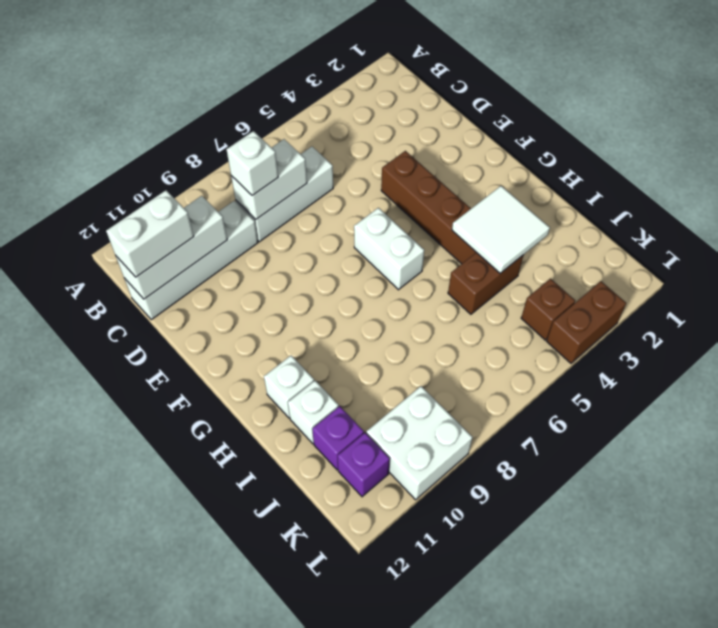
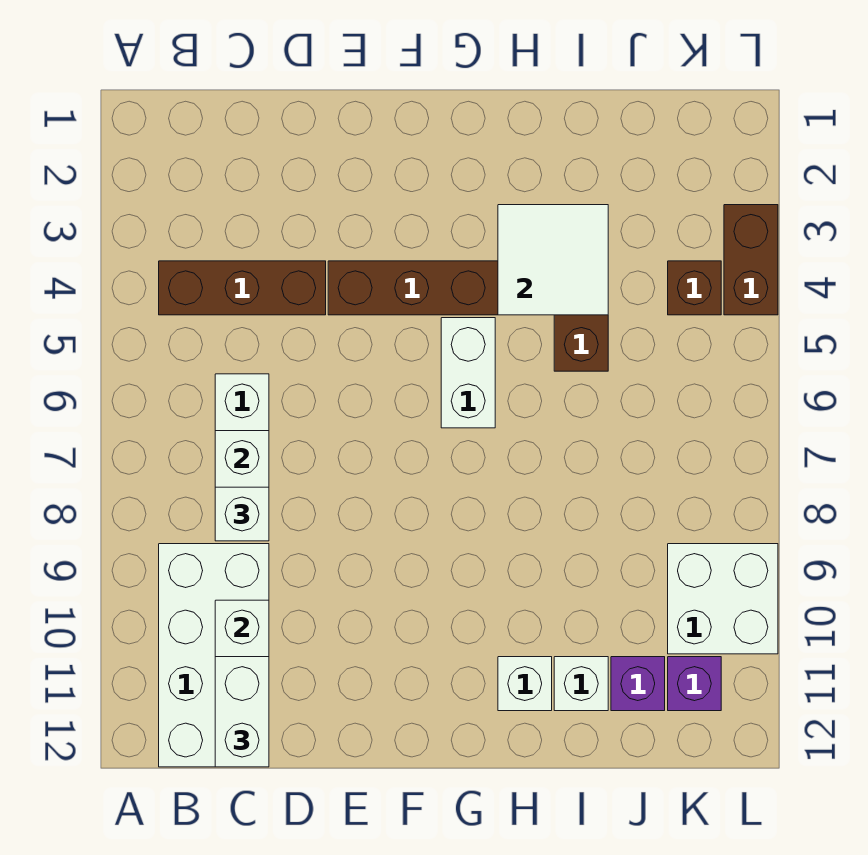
none -> brown 1x3 brick [159,261,326,315]
white 1x4 brick [124,201,258,320] -> white 2x4 brick [159,544,269,767]
white 1x2 brick [354,208,424,290] -> white 1x2 brick turned to [441,318,495,428]

